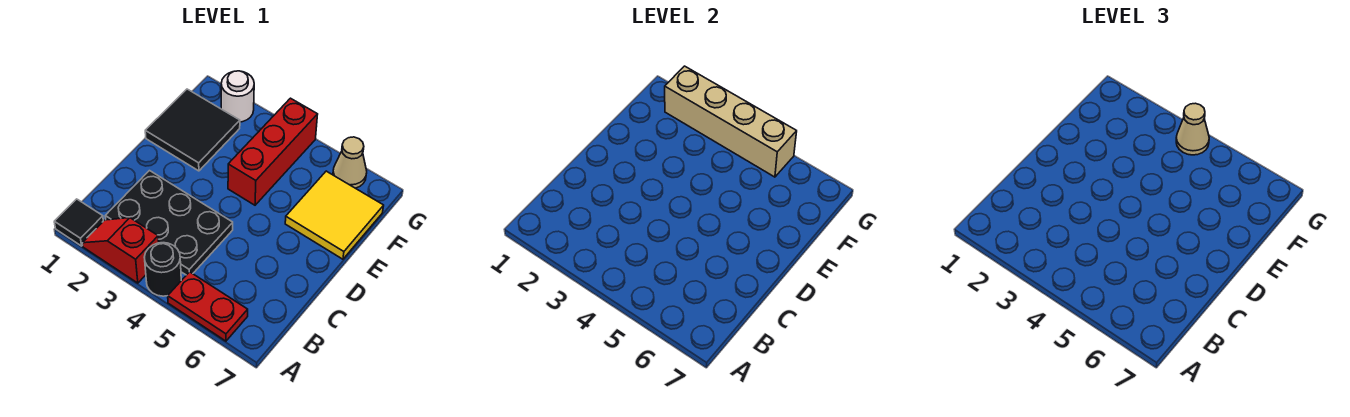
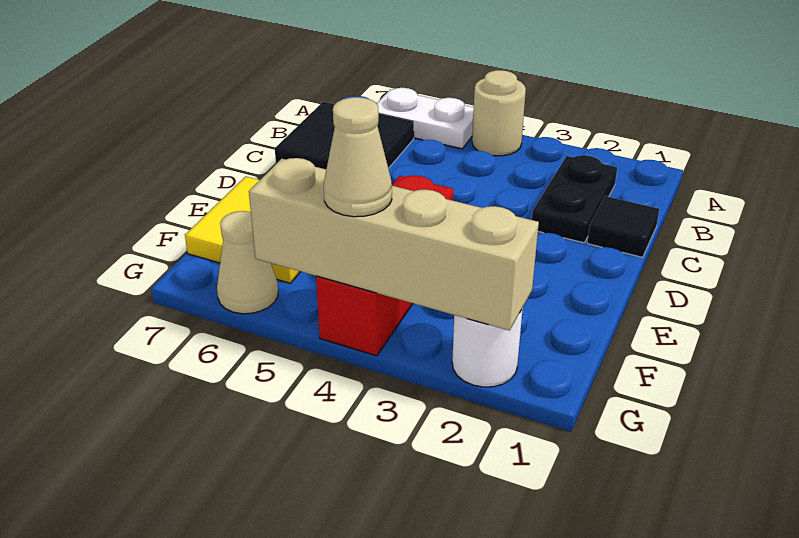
black 1x1 tile [54,199,103,246] -> black 1x1 tile moved to [587,196,659,257]
red 1x2 slope [82,218,159,283] -> none
black 1x1 round brick [144,243,181,296] -> tan 1x1 round brick [472,70,526,156]
red 1x2 plate [168,272,248,341] -> white 1x2 plate [377,88,474,149]
black 2x3 plate [105,171,233,275] -> black 1x2 plate [532,155,617,243]
black 2x2 tile [145,89,240,171] -> black 2x2 tile moved to [275,102,414,169]

